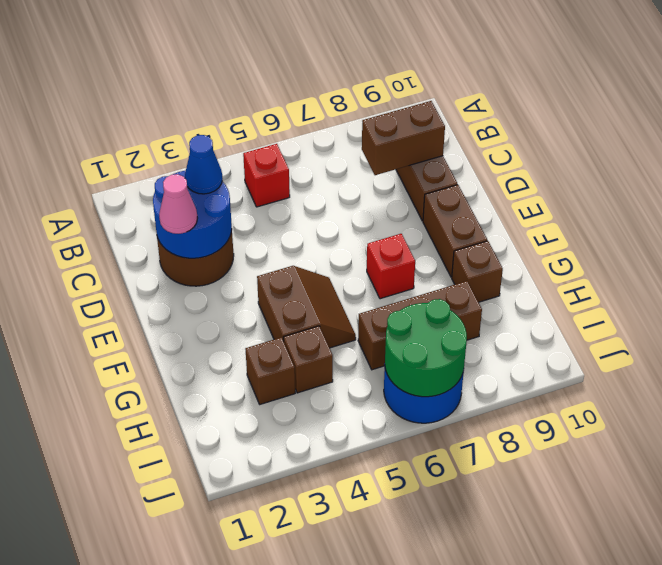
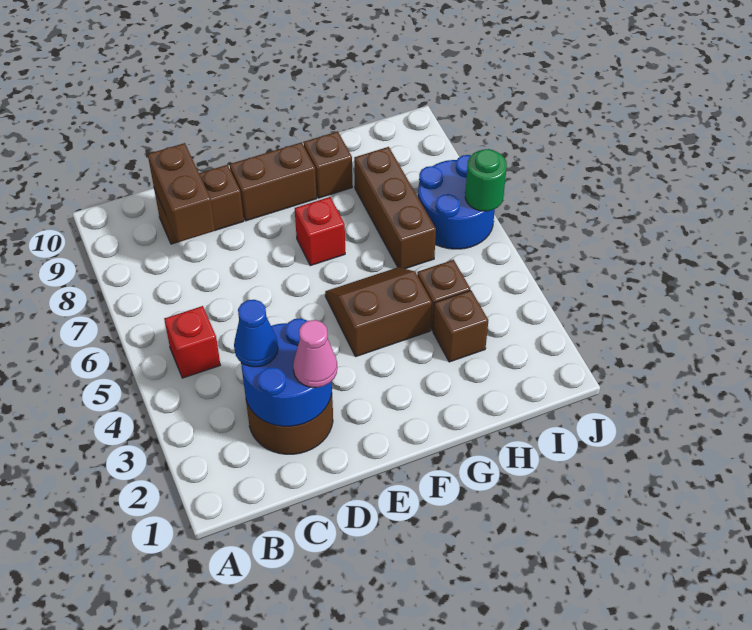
green 2x2 round brick [385,299,467,397] -> green 1x1 round brick [465,149,507,211]

